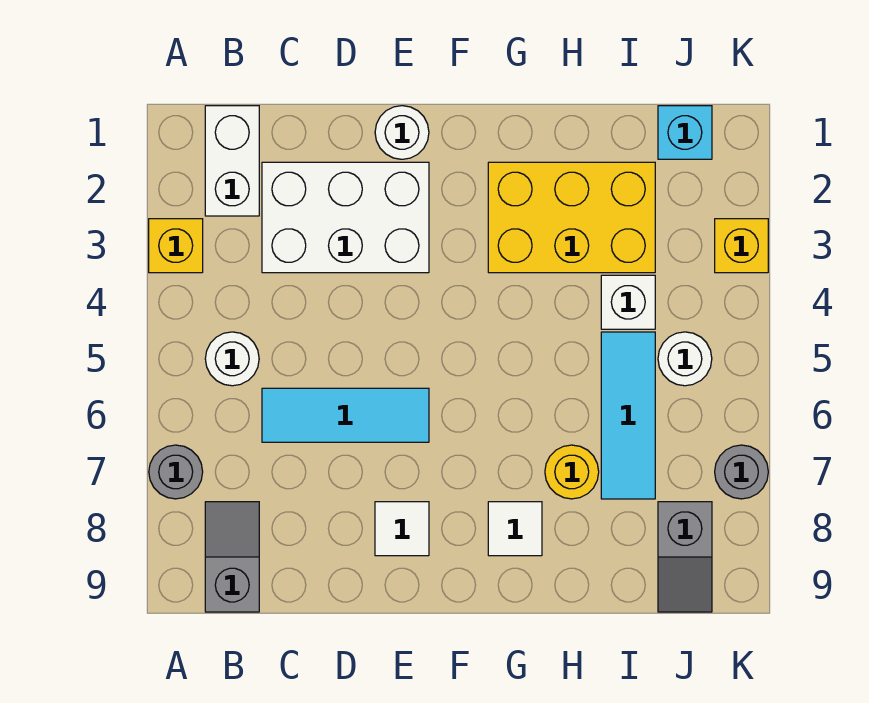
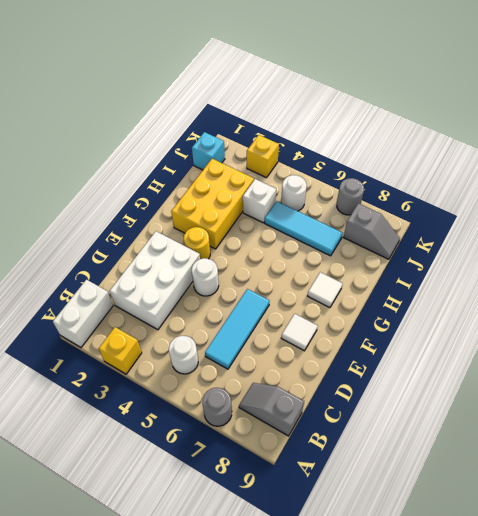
white 1x2 brick [205,106,259,216] -> white 1x2 brick turned to [53,280,113,347]
white 1x1 round brick [375,106,429,159] -> white 1x1 round brick moved to [192,258,219,296]
yellow 1x1 round brick [545,445,599,499] -> yellow 1x1 round brick moved to [184,227,210,259]

